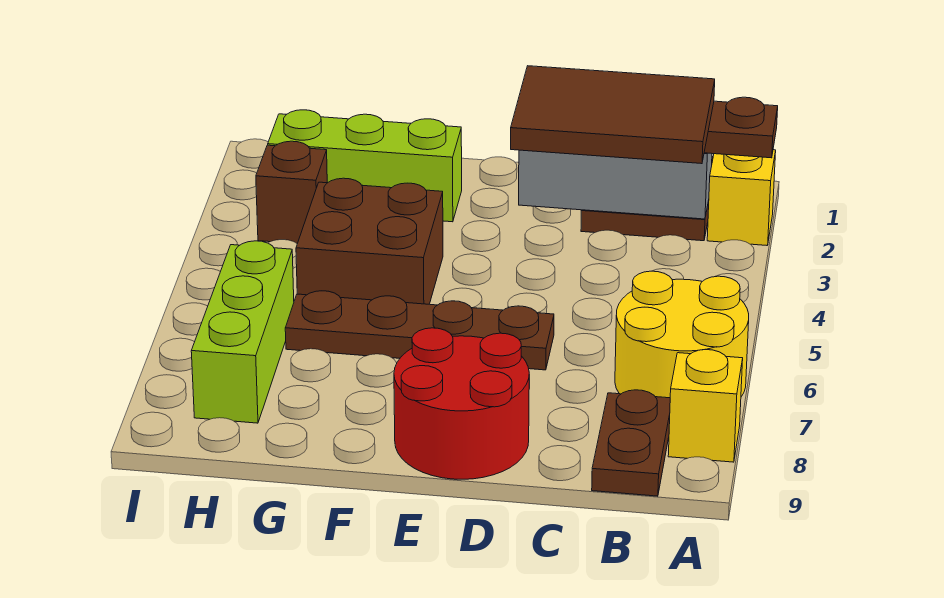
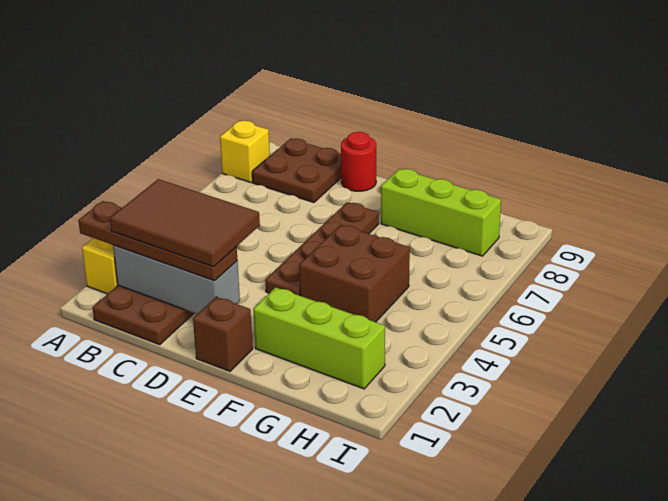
yellow 2x2 round brick [615,271,749,398] -> none
brown 1x2 plate [592,390,670,496] -> brown 2x2 plate [252,139,341,203]
brown 1x4 plate [285,291,554,370] -> brown 1x4 plate turned to [265,202,379,296]
red 2x2 round brick [394,328,529,479] -> red 1x1 round brick [341,132,376,191]
brown 1x1 brick [256,141,327,244] -> brown 1x1 brick moved to [193,297,253,371]
lime 1x3 brick [191,241,294,423] -> lime 1x3 brick turned to [381,169,501,256]

